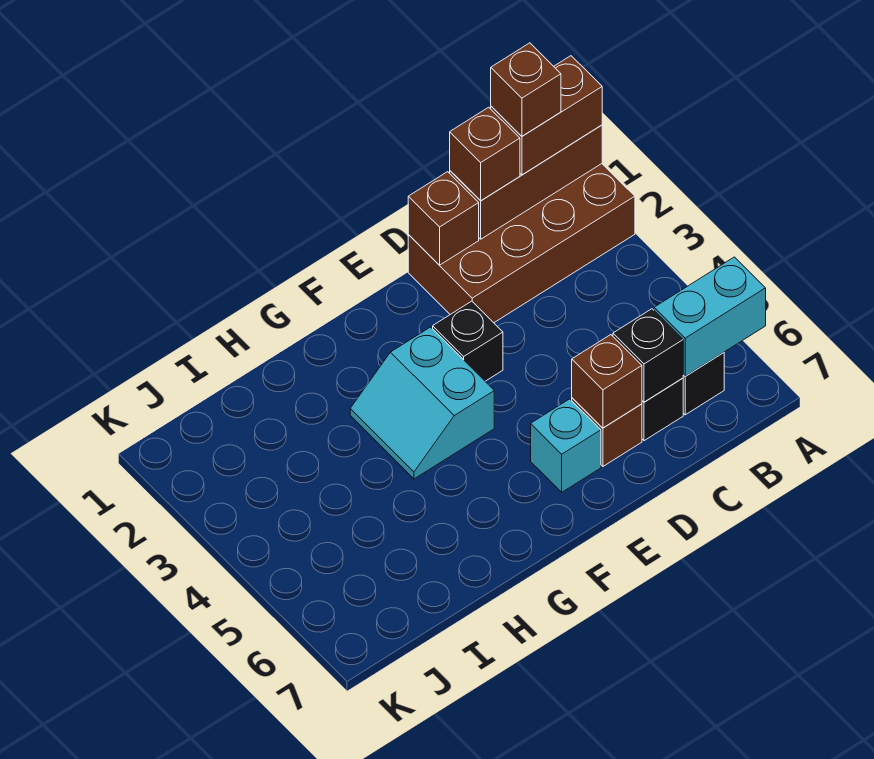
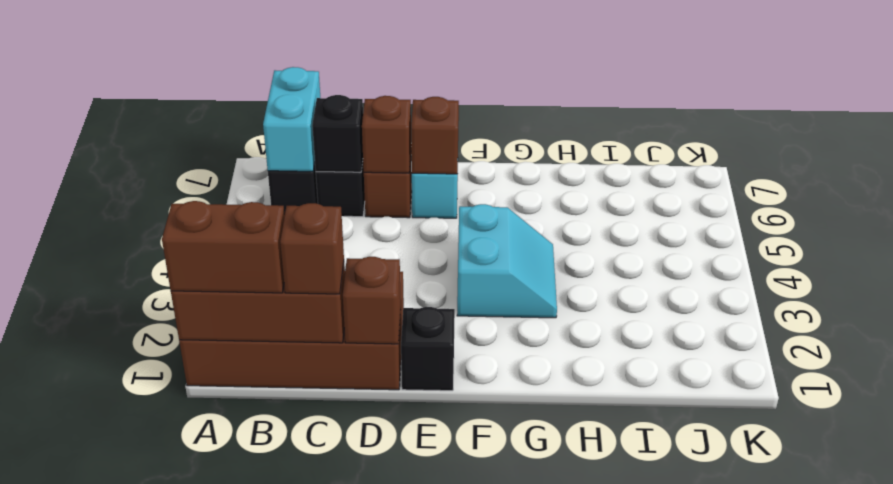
cyan 1x2 brick [654,257,766,376] -> cyan 1x2 brick turned to [263,67,320,171]
brown 1x1 brick [491,43,561,136] -> brown 1x1 brick moved to [411,97,459,174]
black 1x1 brick [433,301,503,381] -> black 1x1 brick moved to [401,307,455,391]

